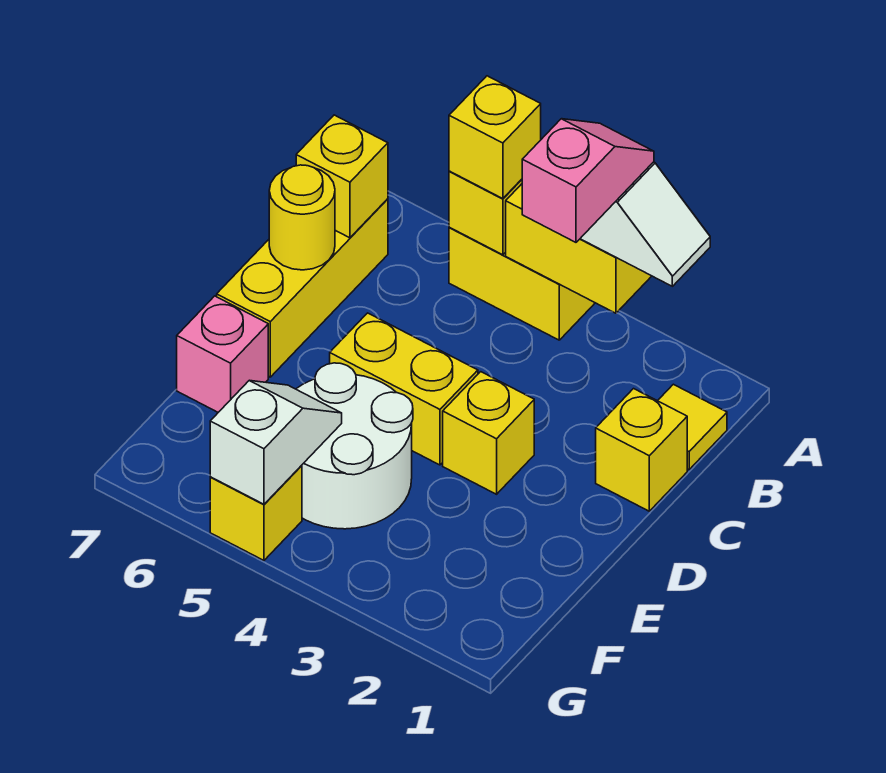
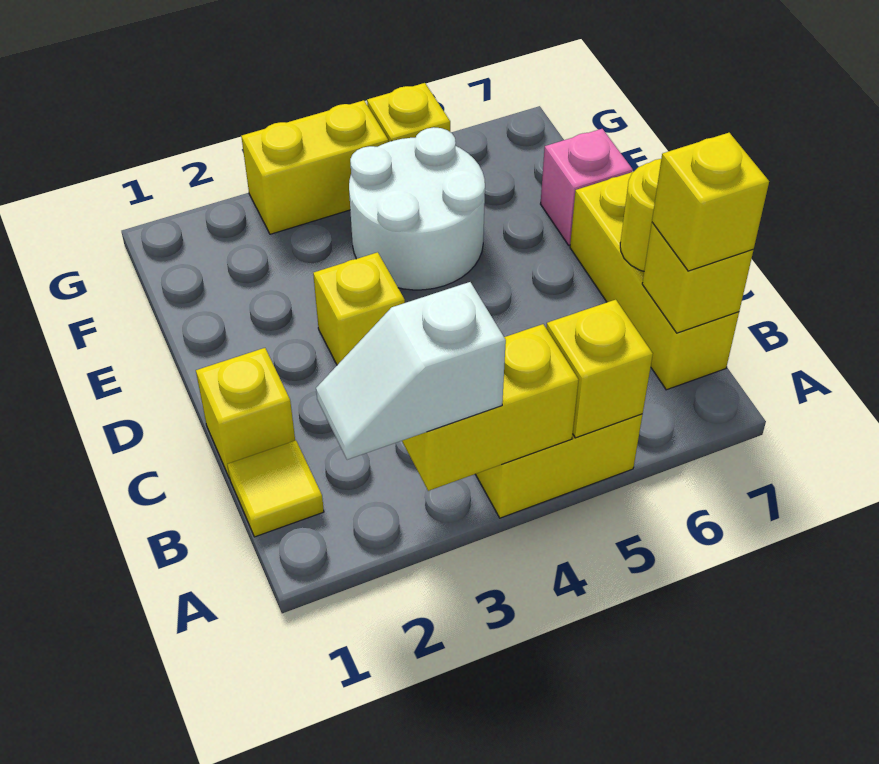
pink 1x2 slope [522,119,654,242] -> none
yellow 1x1 brick [449,76,541,199] -> yellow 1x1 brick moved to [652,133,769,271]
yellow 1x2 brick [330,313,478,465] -> yellow 1x2 brick moved to [241,100,388,234]
white 1x2 slope [210,381,342,504] -> none

